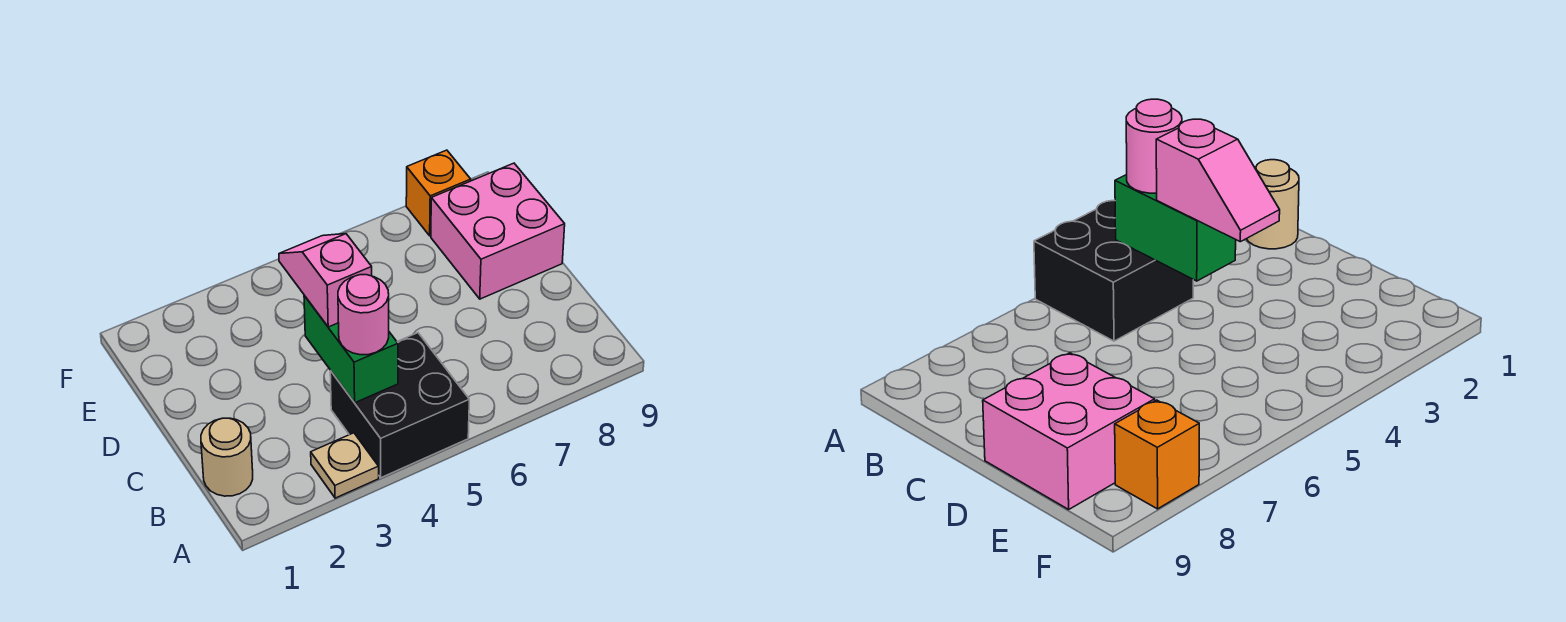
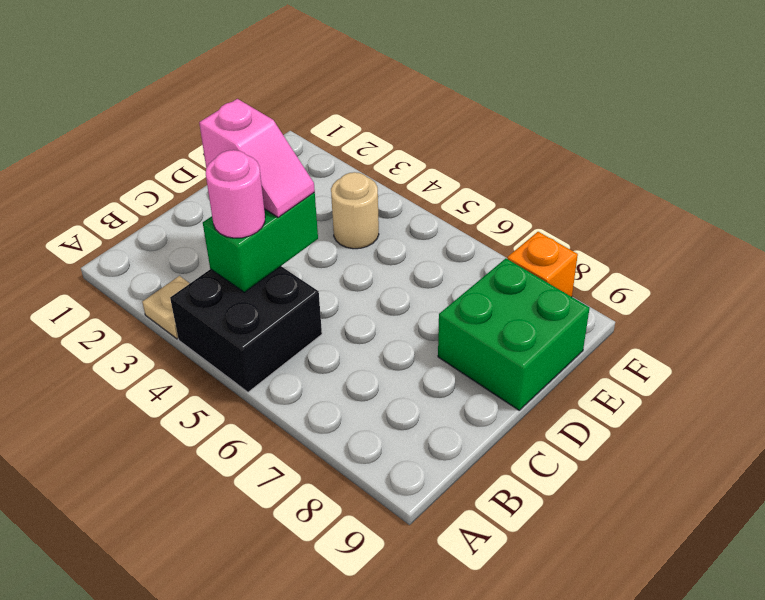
tan 1x1 round brick [201,418,253,496] -> tan 1x1 round brick moved to [331,172,379,249]
pink 1x2 slope [279,234,372,327] -> pink 1x2 slope turned to [199,99,315,217]
pink 2x2 brick [431,163,565,299] -> green 2x2 brick [438,258,590,410]

